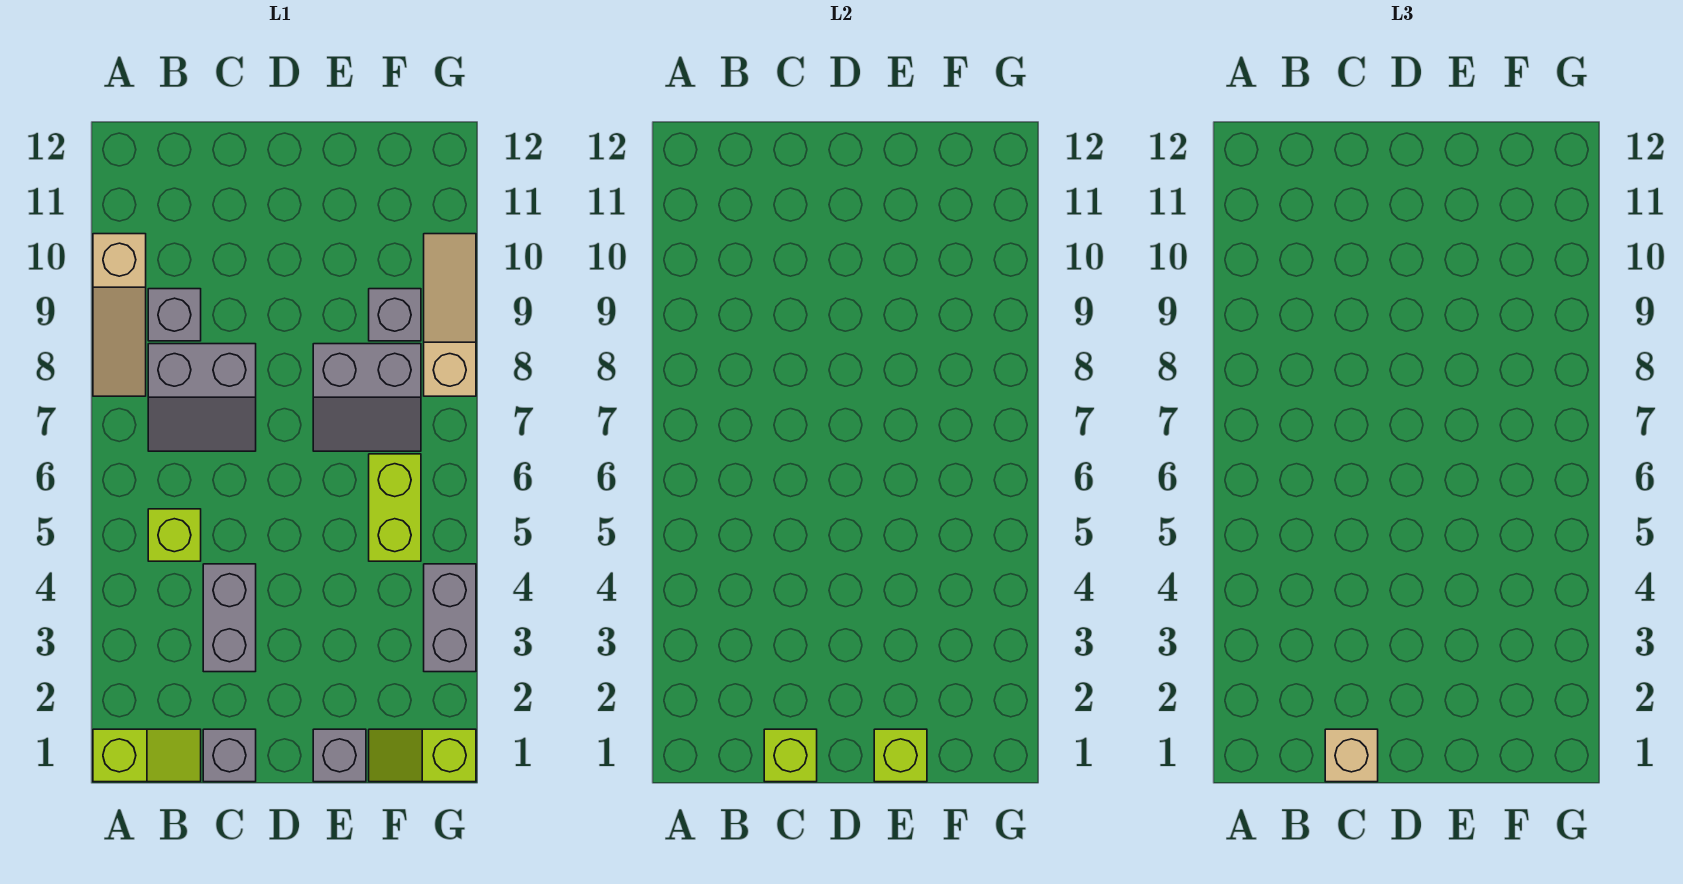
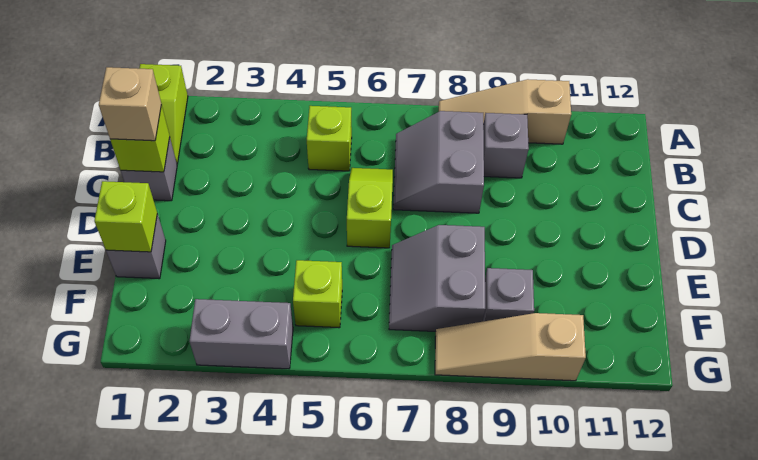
grey 1x2 brick [203,564,256,672] -> none
lime 1x2 slope [369,729,476,782] -> lime 1x2 slope moved to [347,168,393,248]
lime 1x2 brick [369,454,421,561] -> lime 1x1 brick [293,260,342,328]
tan 1x3 slope [424,234,476,396] -> tan 1x3 slope turned to [435,313,586,381]

